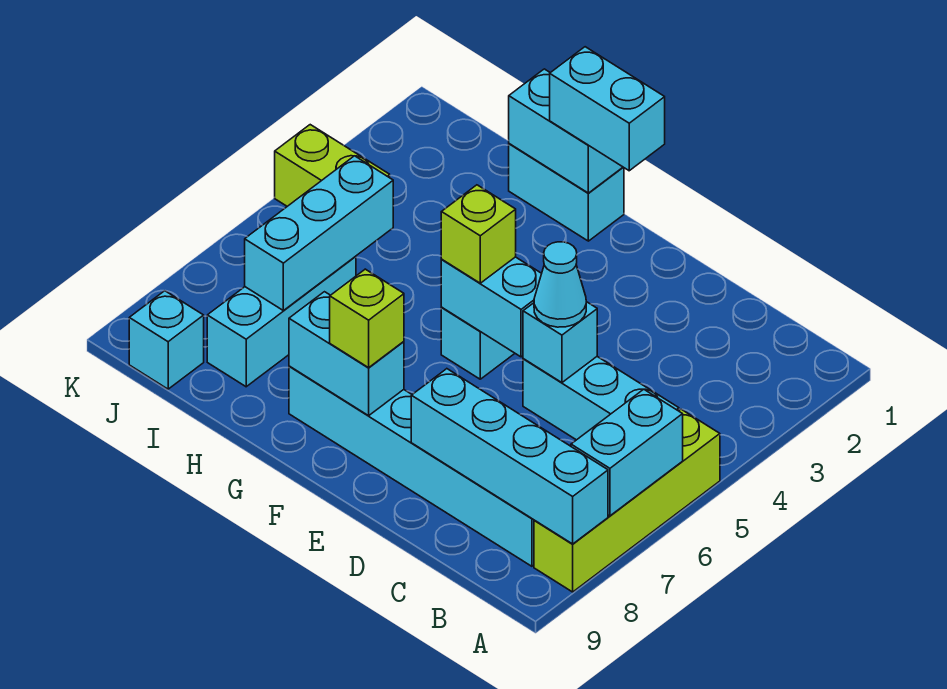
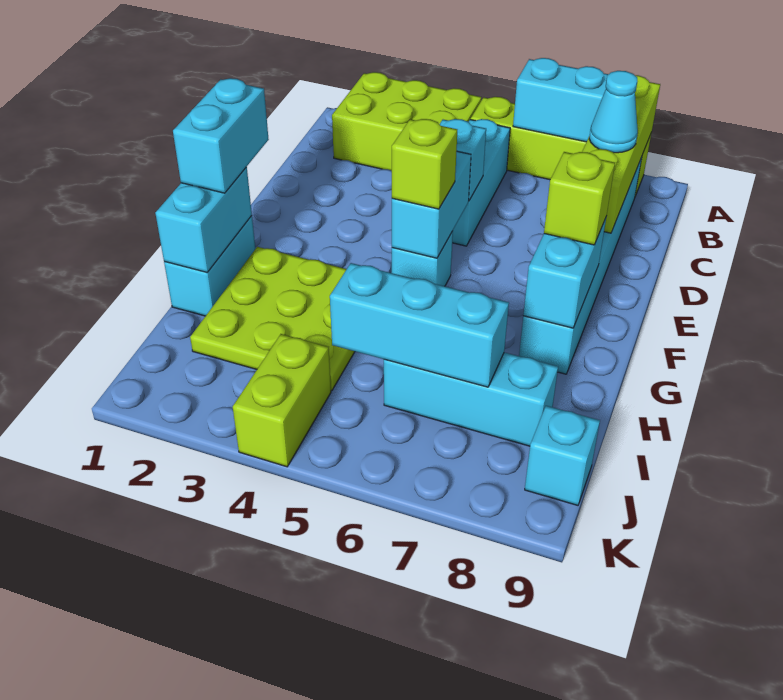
none -> lime 2x3 brick [332,72,481,171]
cyan 1x4 brick [411,369,608,544] -> lime 1x4 brick [582,75,660,233]
cyan 1x1 cone [534,242,586,327] -> cyan 1x1 cone moved to [589,71,638,153]
none -> lime 3x3 plate [190,247,355,391]

